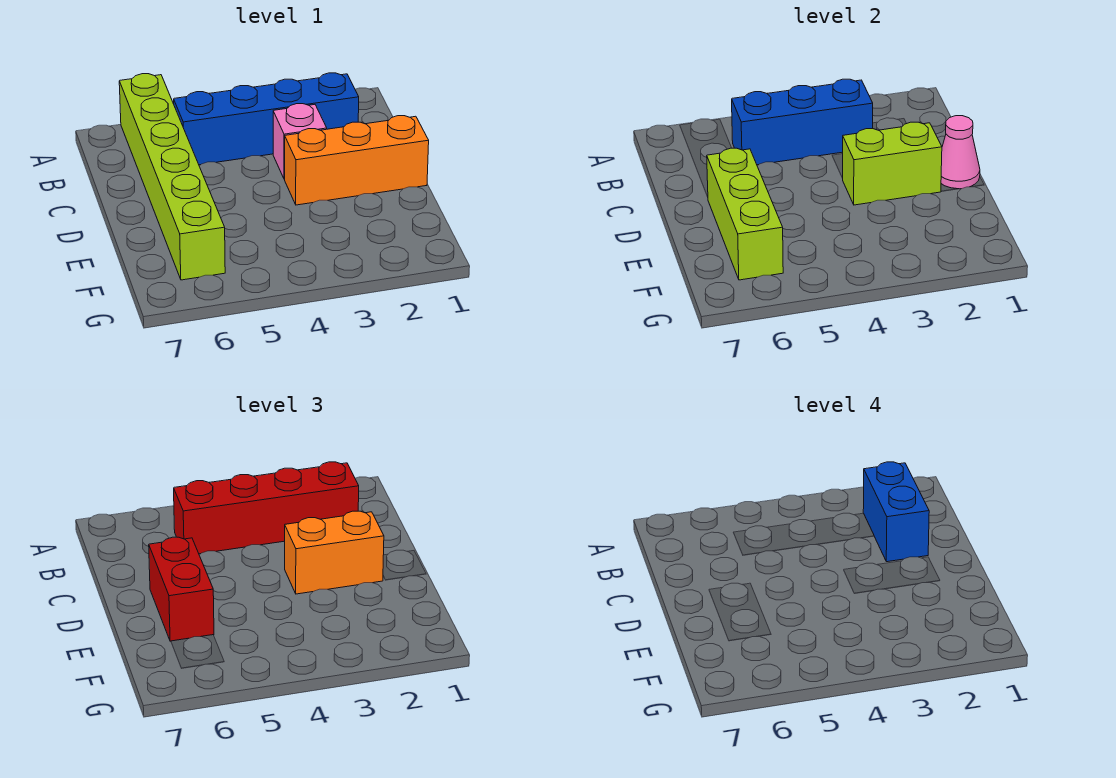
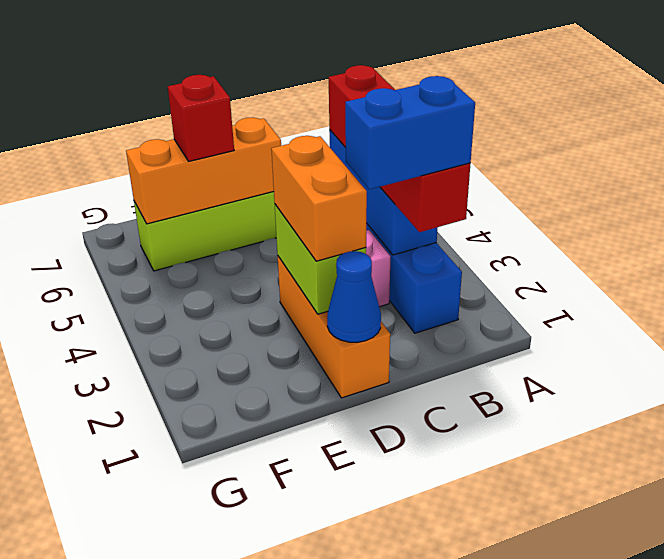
pink 1x1 cone [941,116,980,189] -> blue 1x1 cone [327,251,381,342]
lime 1x3 brick [707,148,783,280] -> orange 1x3 brick [126,118,281,224]
red 1x2 brick [149,537,214,641] -> red 1x1 brick [168,75,234,161]

